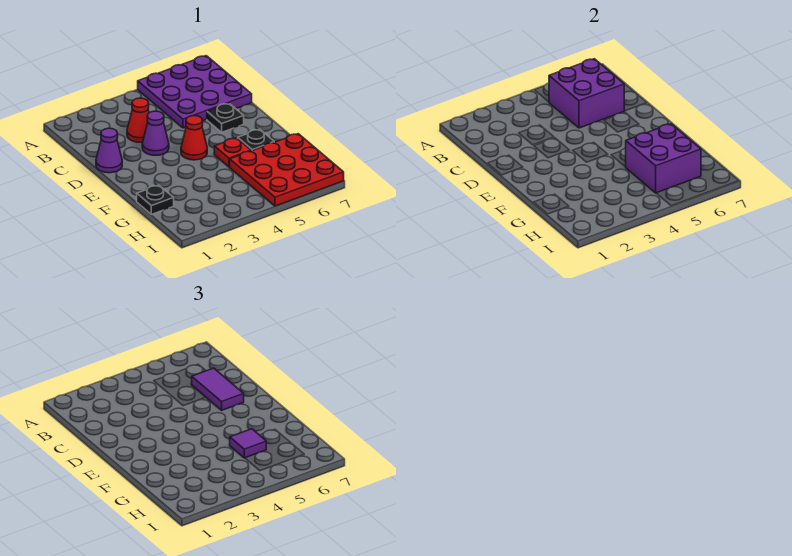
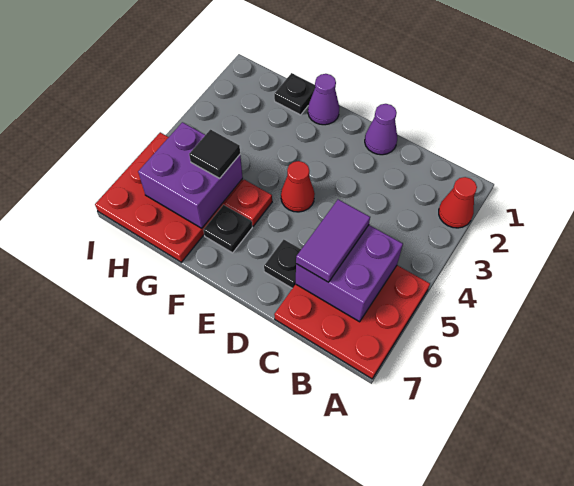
purple 3x3 plate [138,56,252,128] -> red 3x3 plate [274,265,430,379]
red 1x1 cone [127,98,149,142] -> red 1x1 cone moved to [439,177,477,228]
purple 1x2 tile [192,368,244,410] -> purple 1x2 tile turned to [296,199,370,282]
purple 1x1 cone [142,111,169,155] -> purple 1x1 cone moved to [308,74,339,125]
purple 1x1 tile [230,429,266,458] -> black 1x1 tile [189,130,240,178]

